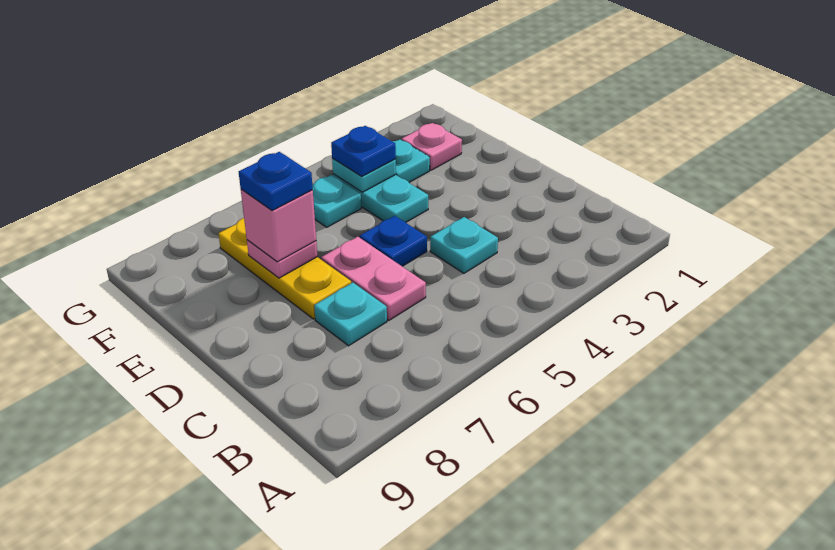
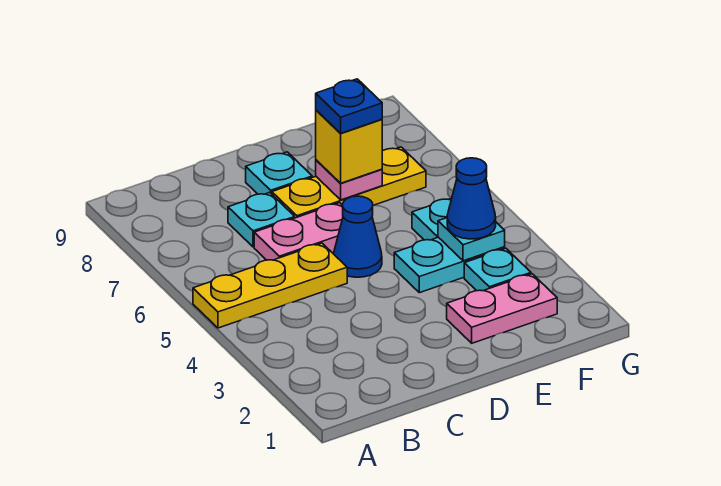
none -> yellow 1x3 plate [193,243,347,328]
cyan 1x1 plate [430,217,498,273] -> cyan 1x1 plate moved to [246,152,312,194]
blue 1x1 plate [360,216,427,266] -> blue 1x1 cone [334,196,382,277]
pink 1x1 brick [241,189,316,262] -> yellow 1x1 brick [316,110,382,183]
pink 1x1 plate [402,123,462,170] -> pink 1x2 plate [447,274,557,343]
blue 1x1 plate [331,126,396,176] -> blue 1x1 cone [447,158,496,239]

